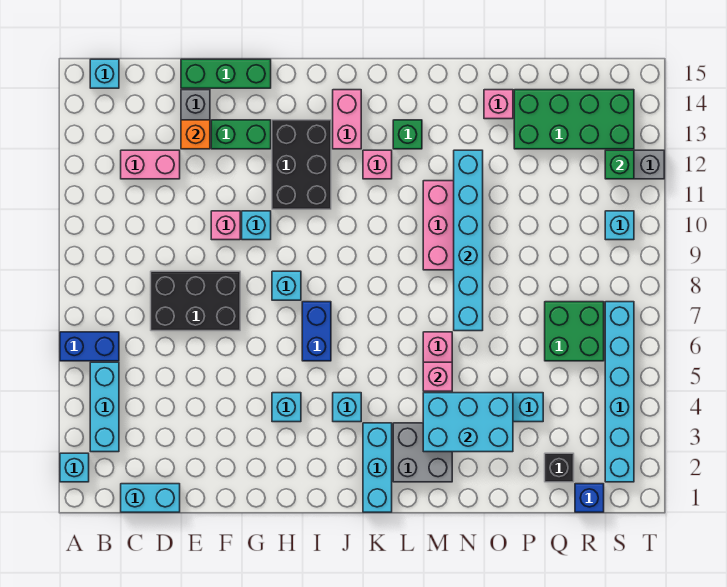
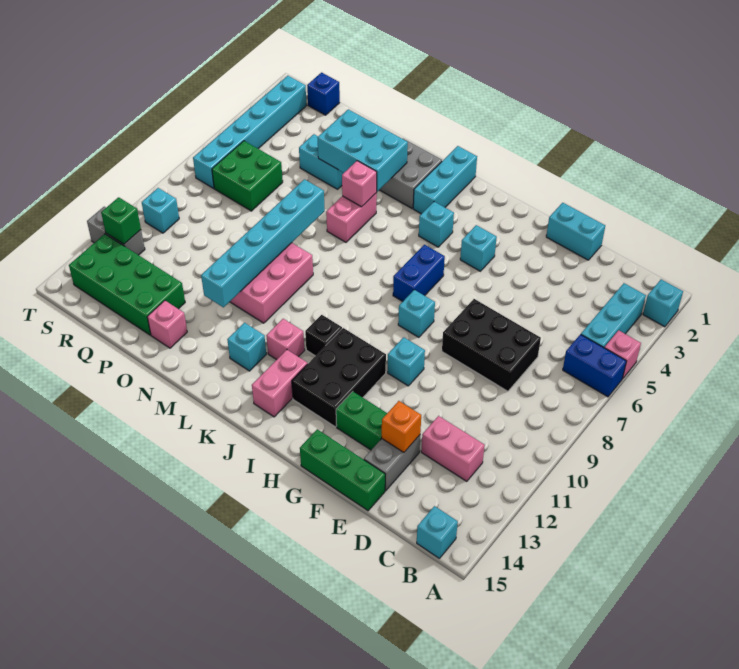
cyan 1x2 brick [121,484,180,512] -> cyan 1x2 brick moved to [546,203,605,260]
pink 1x1 brick [211,211,240,240] -> pink 1x1 brick moved to [604,330,641,379]
green 1x1 brick [393,120,422,149] -> cyan 1x1 brick [227,323,266,371]
black 1x1 brick [545,453,574,482] -> black 1x1 brick moved to [305,315,342,356]

